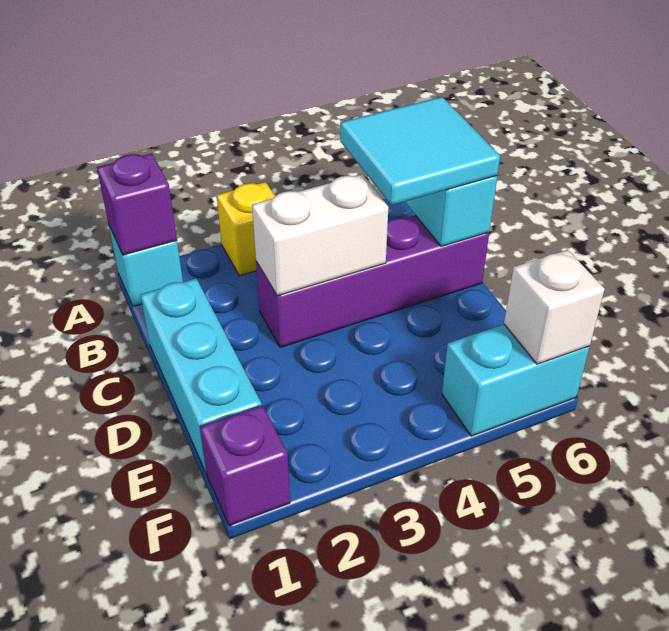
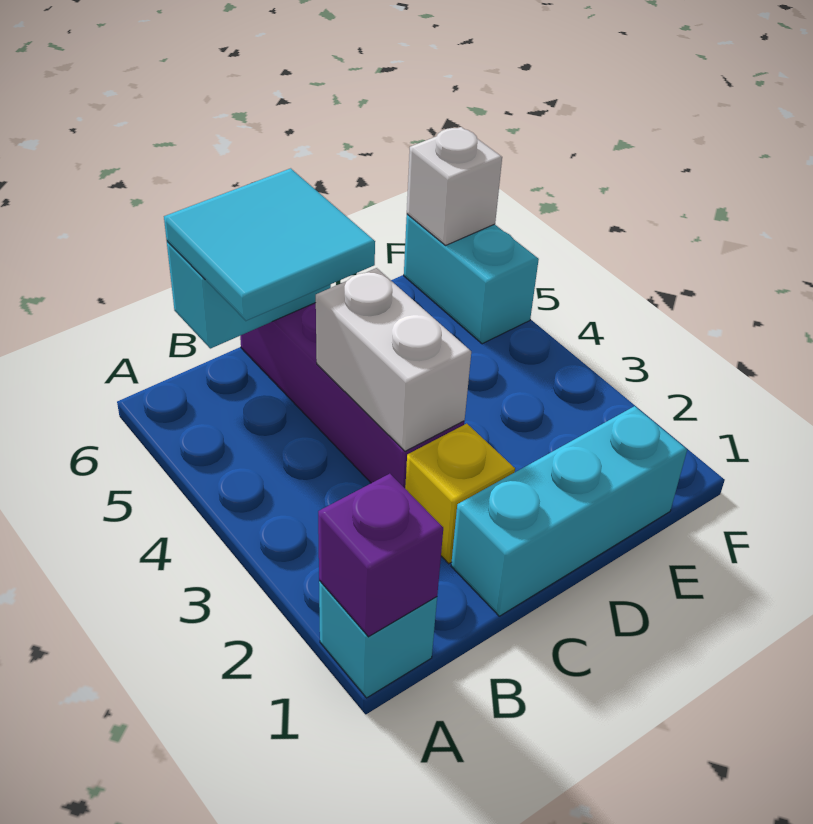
yellow 1x1 brick [217,182,275,276] -> yellow 1x1 brick moved to [405,424,515,564]
purple 1x1 brick [200,405,290,526] -> none

